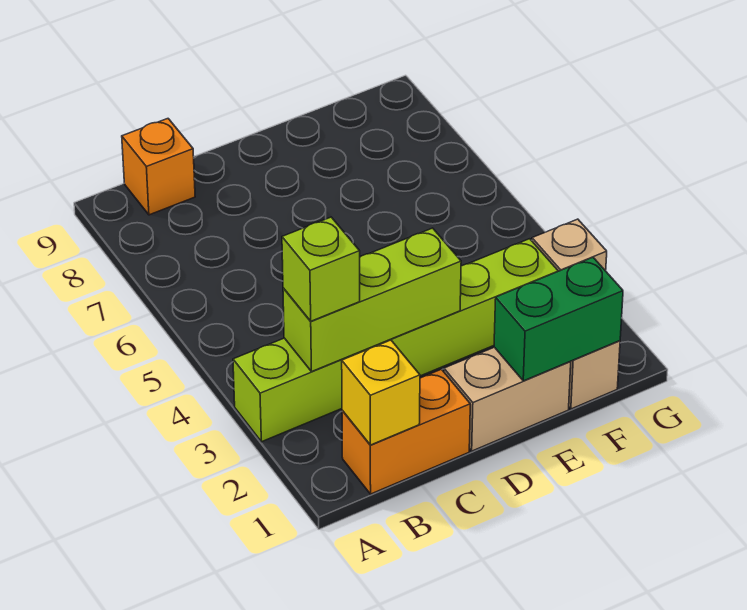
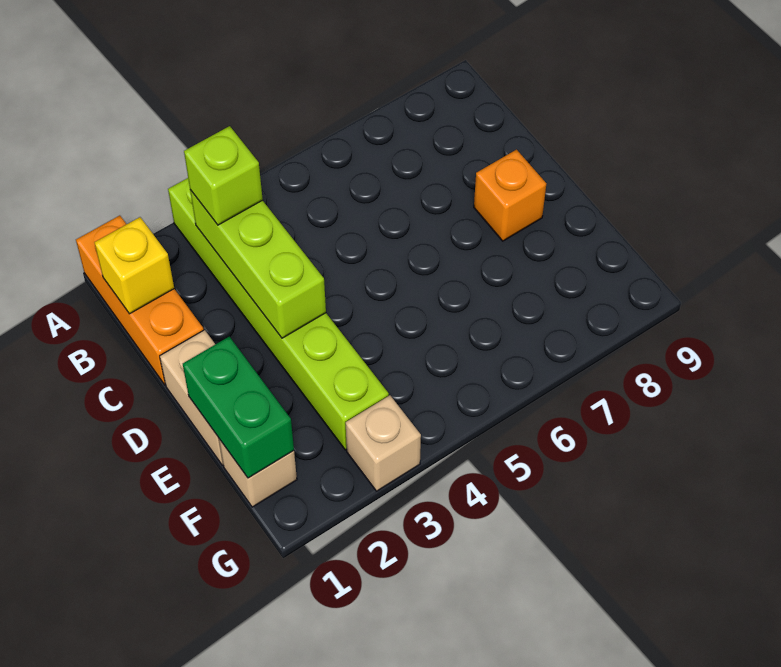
orange 1x2 brick [342,369,470,494] -> orange 1x3 brick [76,216,204,385]
orange 1x1 brick [122,119,195,215] -> orange 1x1 brick moved to [474,150,546,241]

